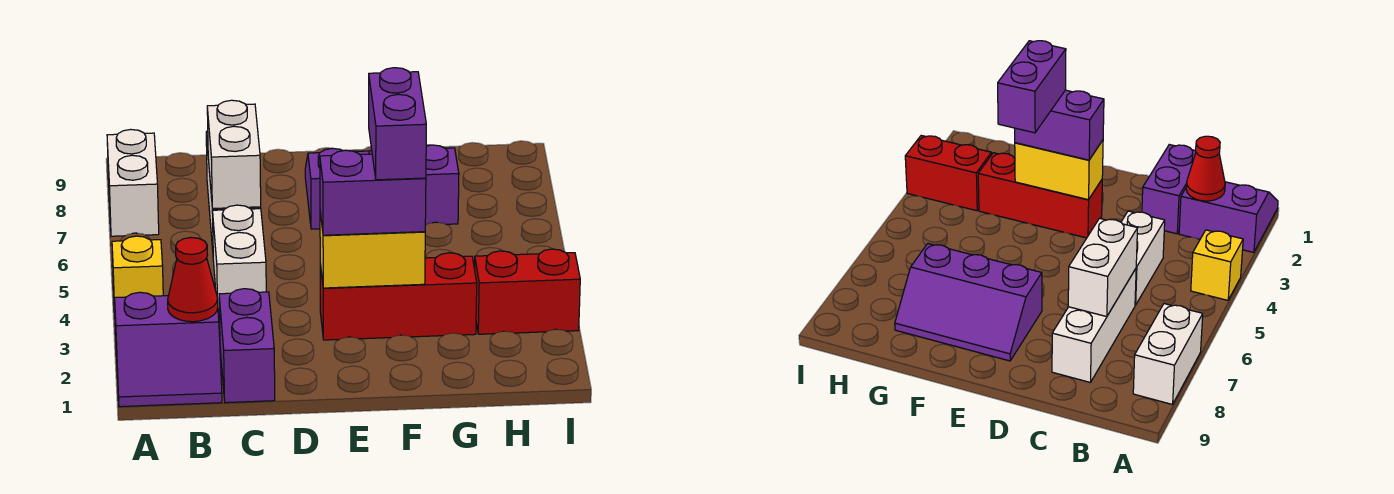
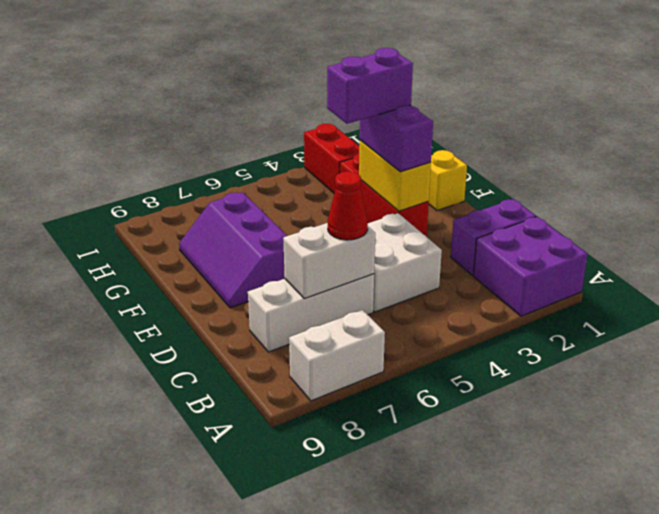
purple 2x2 slope [115,292,222,407] -> purple 2x2 brick [474,217,587,316]
yellow 1x1 brick [112,236,163,311] -> yellow 1x1 brick moved to [428,150,467,211]
red 1x1 cone [168,238,218,322] -> red 1x1 cone moved to [328,171,368,240]
white 1x2 brick [213,205,266,315] -> white 2x2 brick [368,213,442,312]

